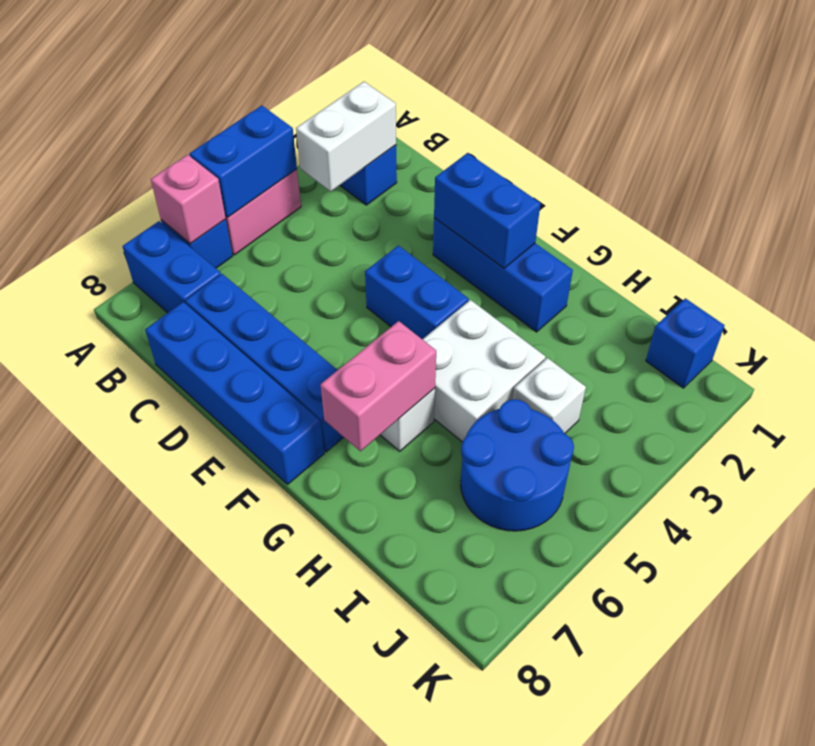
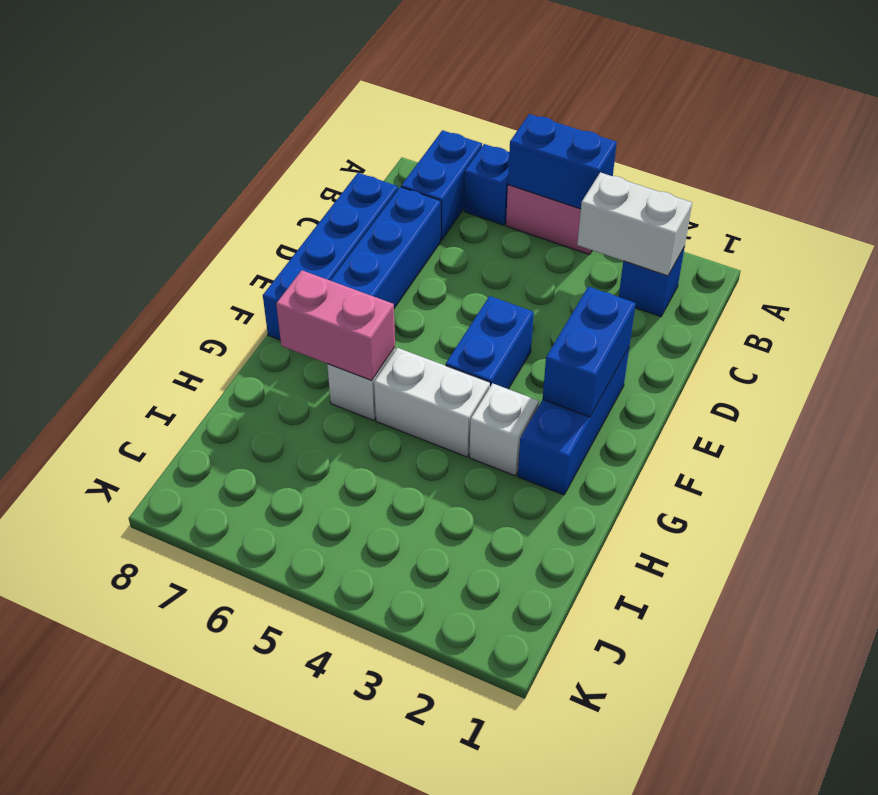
pink 1x1 brick [151,155,226,244] -> none
white 2x2 brick [422,300,545,442] -> white 1x2 brick [374,348,490,457]
white 1x1 brick [513,358,586,434] -> white 1x1 brick moved to [470,383,539,476]
blue 2x2 round brick [461,399,574,531] -> none
blue 1x1 brick [646,298,725,388] -> none

